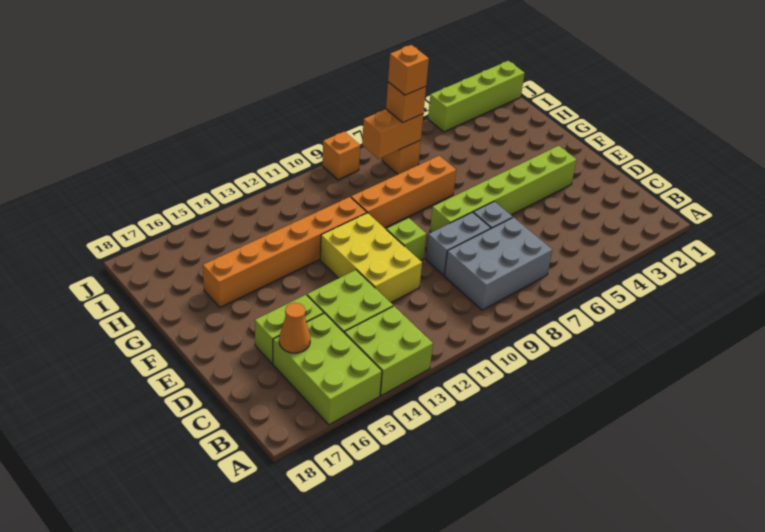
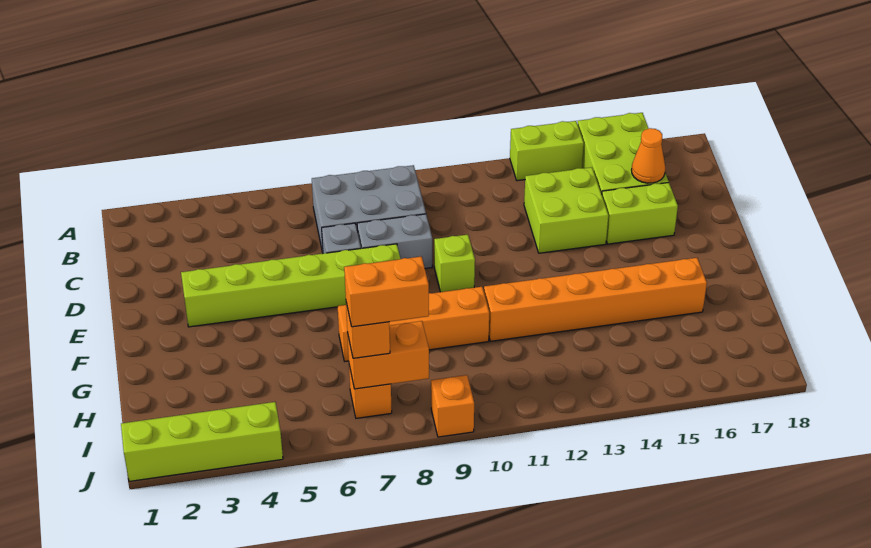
lime 2x2 brick [345,306,433,396] -> lime 1x2 brick [510,121,584,181]
yellow 2x3 brick [320,213,422,302] -> none
orange 1x1 brick [388,45,429,95] -> orange 1x2 brick [344,256,429,327]

